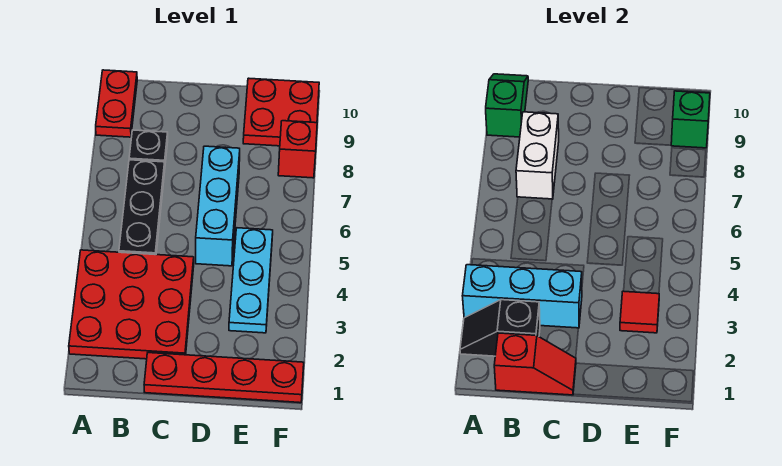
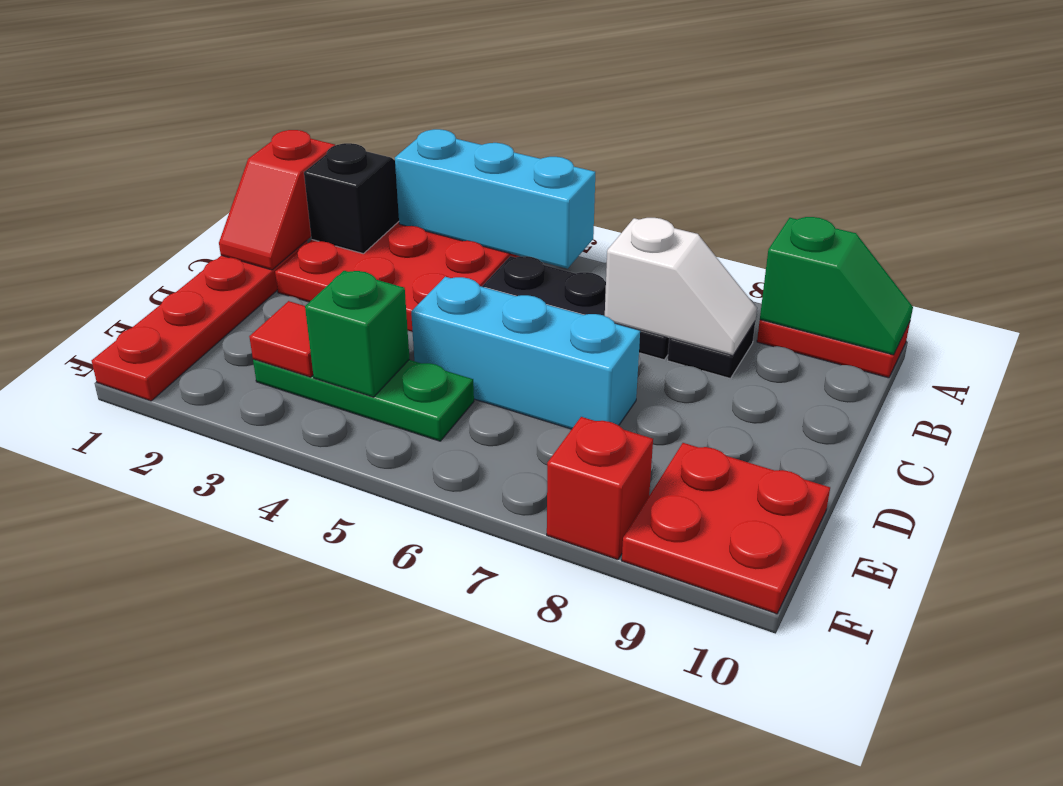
cyan 1x3 brick [463,265,582,328] -> cyan 1x3 brick turned to [395,129,595,269]
white 1x2 brick [516,112,559,199] -> white 1x2 slope [605,218,757,356]
cyan 1x3 plate [229,228,273,333] -> green 1x3 plate [253,359,474,441]
green 1x1 brick [671,91,710,148] -> green 1x1 brick moved to [305,271,409,397]

